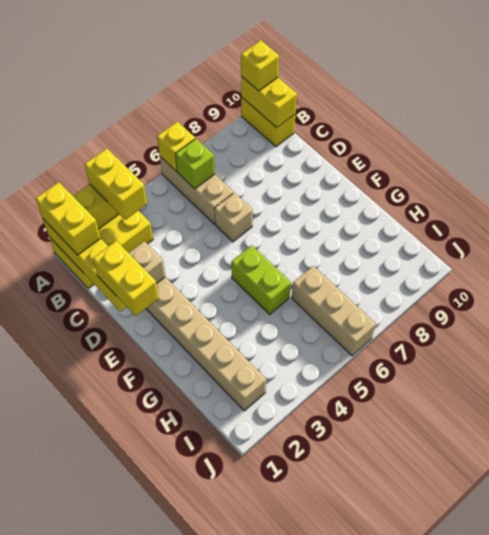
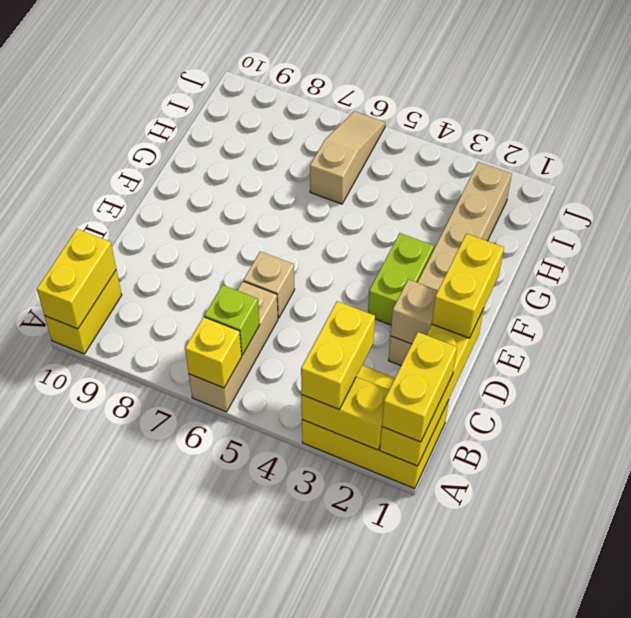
yellow 1x1 brick [241,40,279,91] -> none
lime 1x2 brick [231,245,291,314] -> lime 1x2 brick moved to [368,233,434,325]
tan 1x3 brick [292,266,376,356] -> tan 1x3 slope [310,111,385,204]

